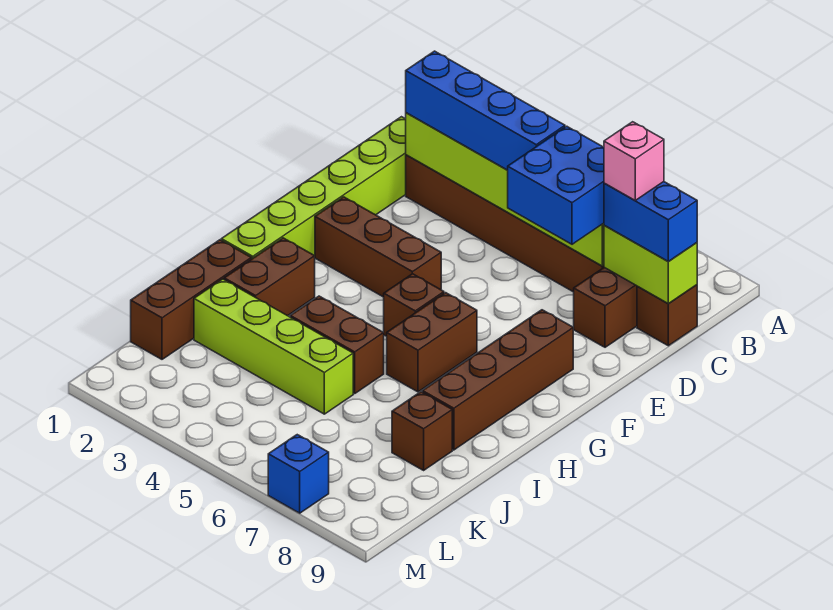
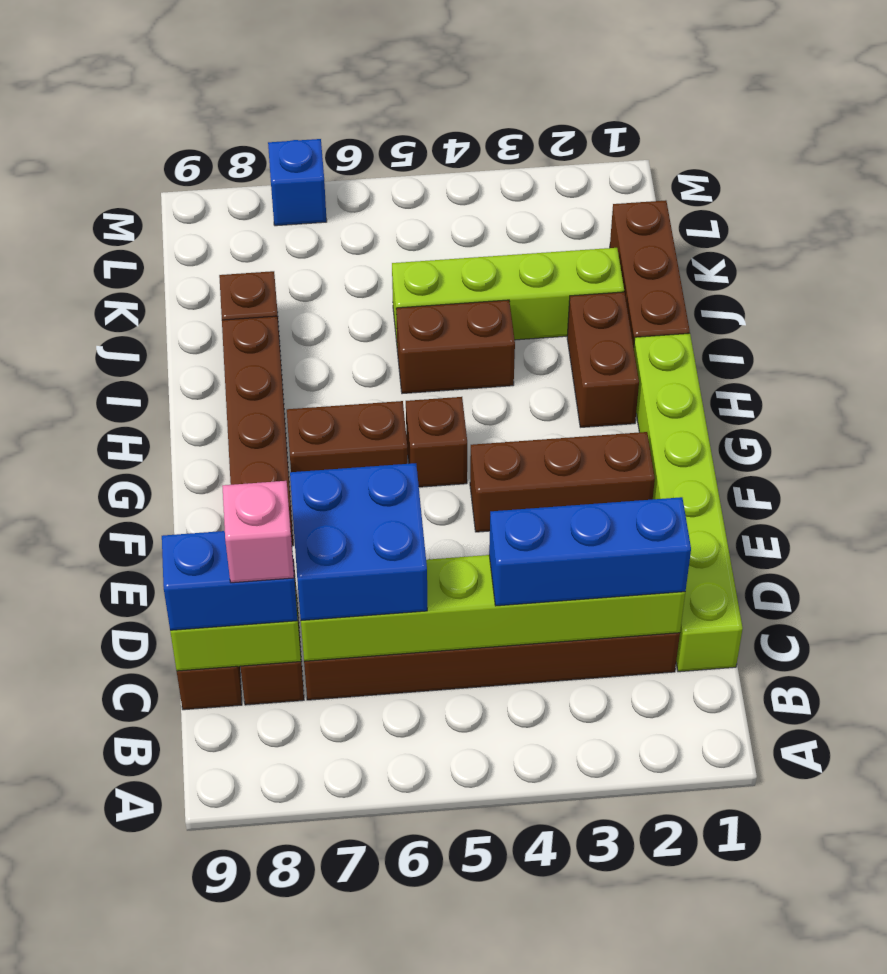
blue 1x4 brick [406,51,565,170] -> blue 1x3 brick [489,497,691,606]
brown 1x2 brick [387,293,477,392] -> brown 1x2 brick turned to [287,401,408,472]

